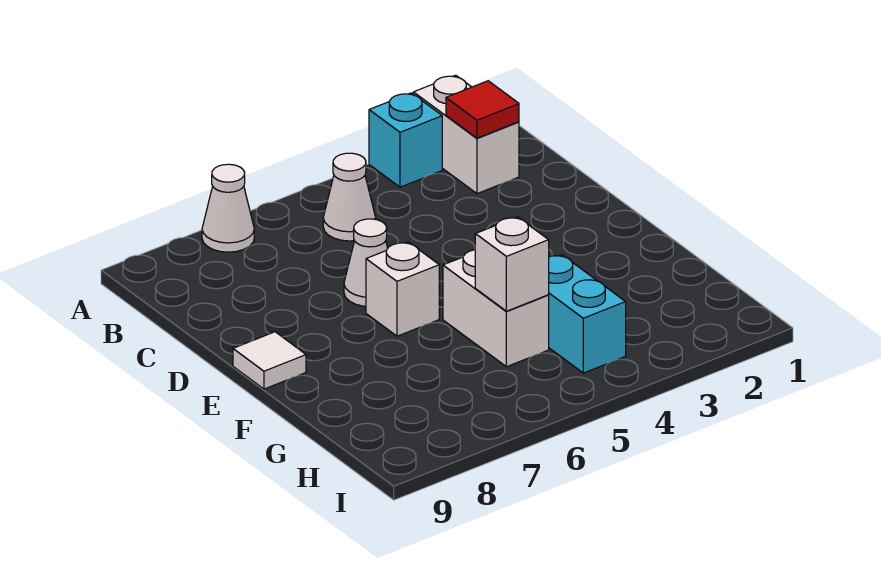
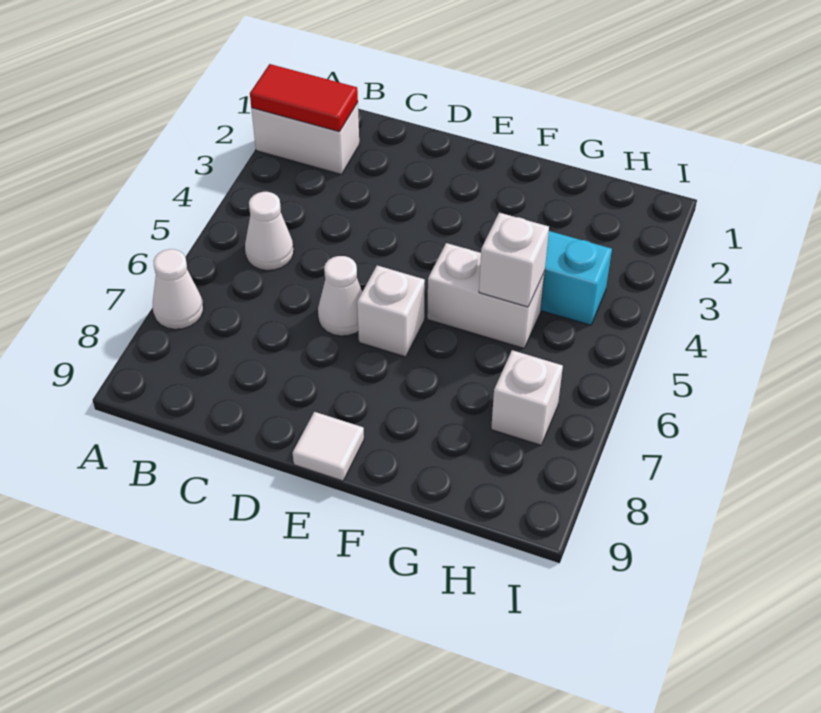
cyan 1x1 brick [369,93,442,187] -> none
red 1x1 tile [446,81,519,138] -> red 1x2 tile [250,64,358,132]
none -> white 1x1 brick [491,350,563,445]

